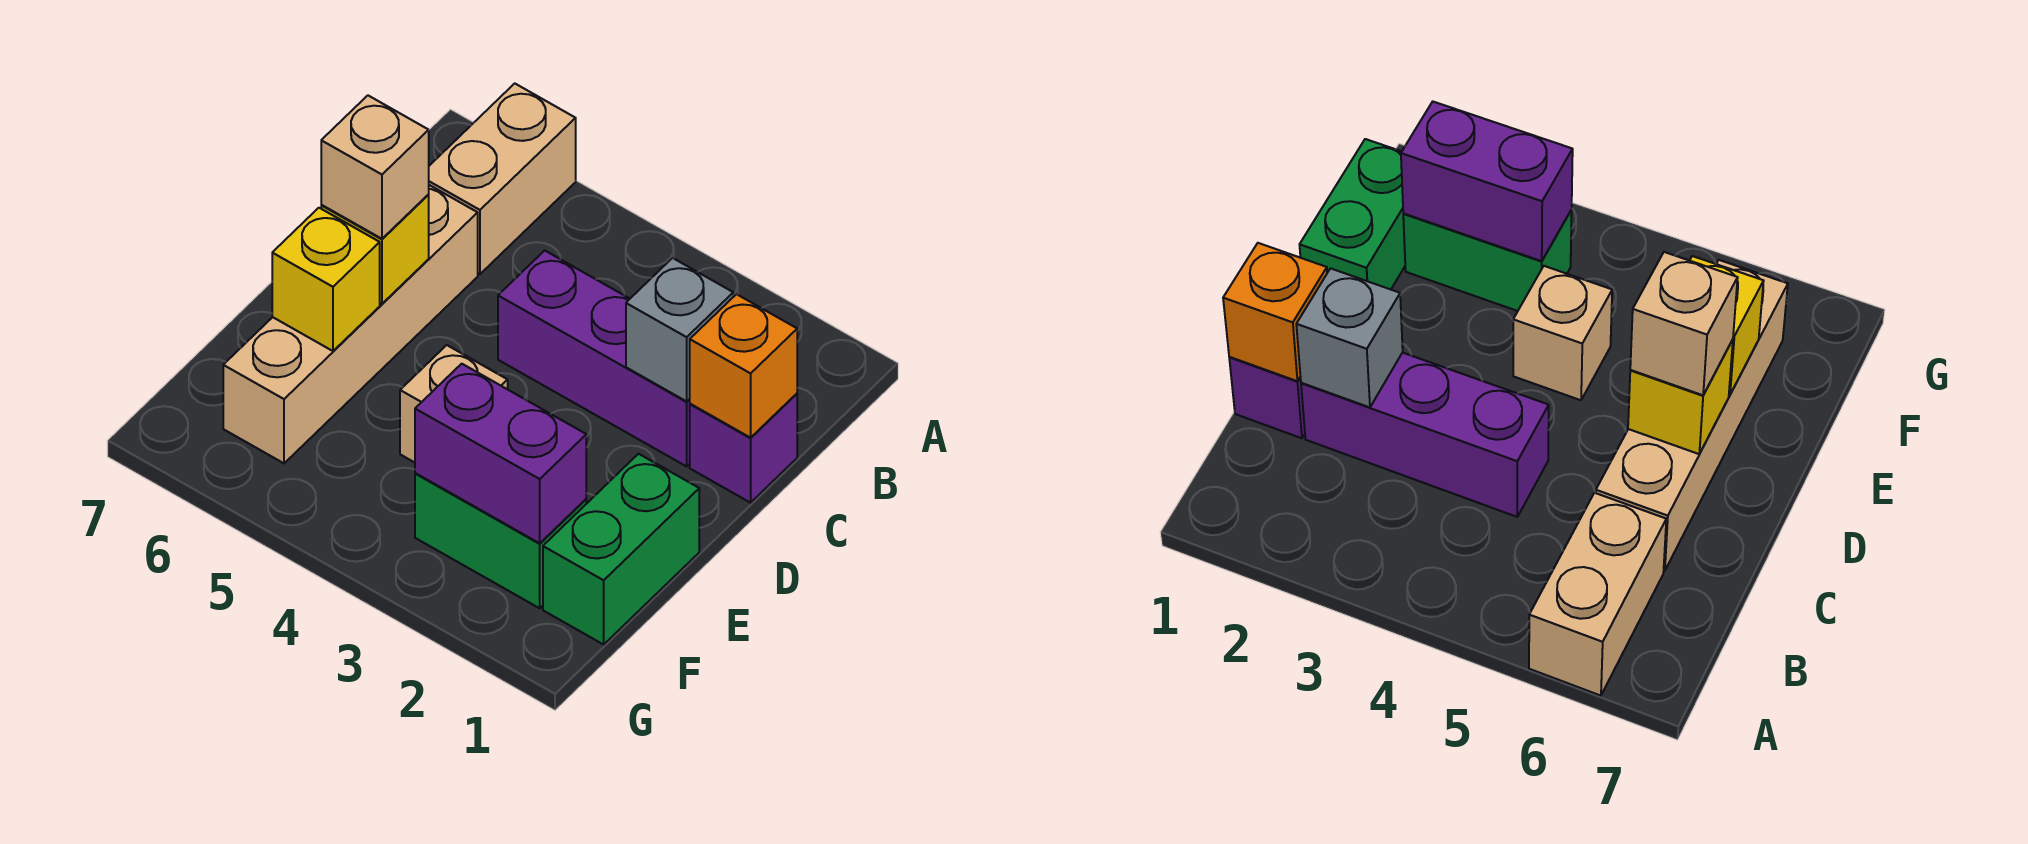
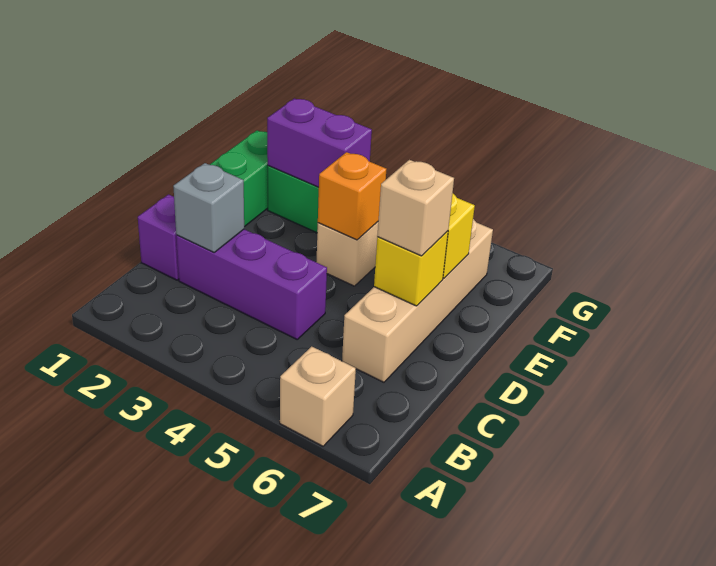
tan 1x2 brick [429,84,576,274] -> tan 1x1 brick [280,346,356,446]
orange 1x1 brick [690,294,797,438] -> orange 1x1 brick moved to [318,152,386,240]

